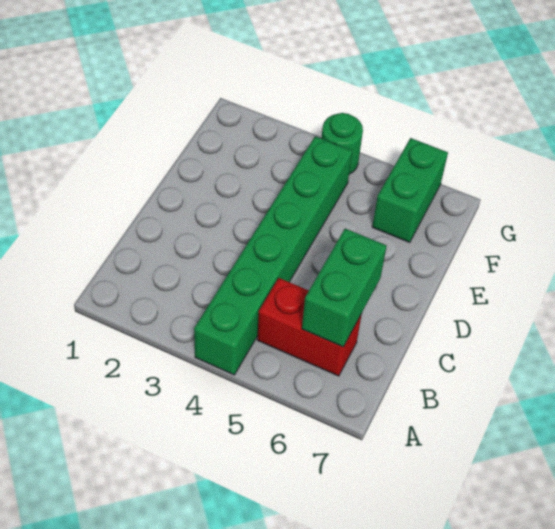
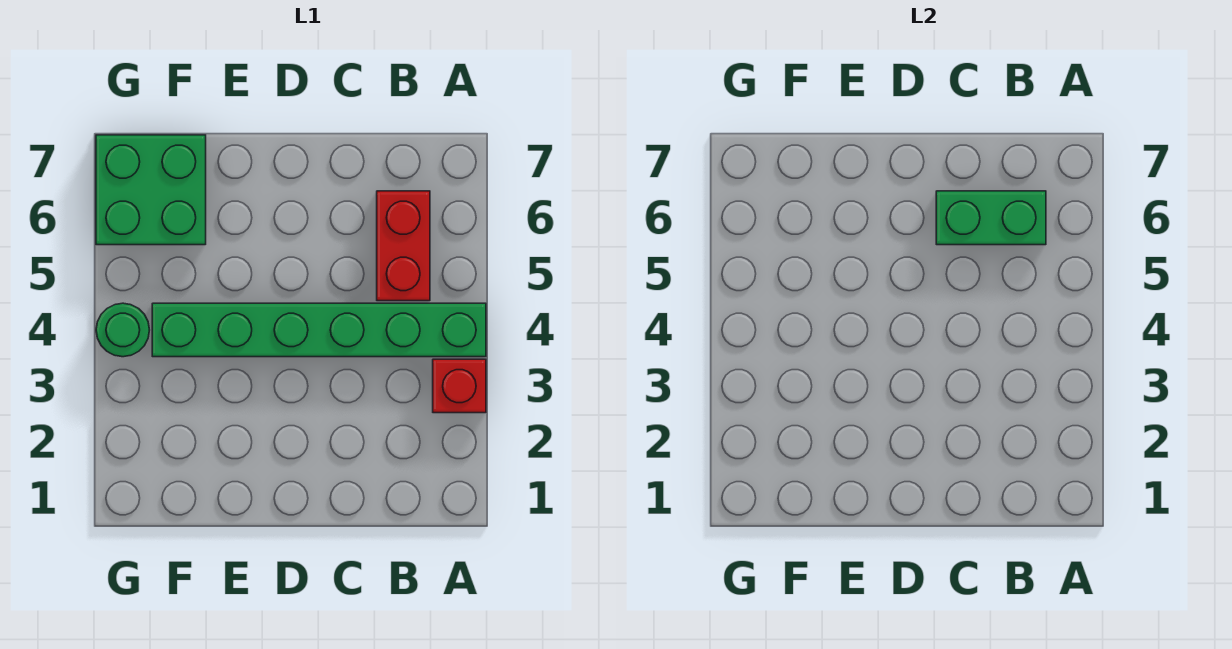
none -> red 1x1 brick [433,359,486,413]
green 1x2 brick [372,138,448,243] -> green 2x2 brick [96,135,206,245]

